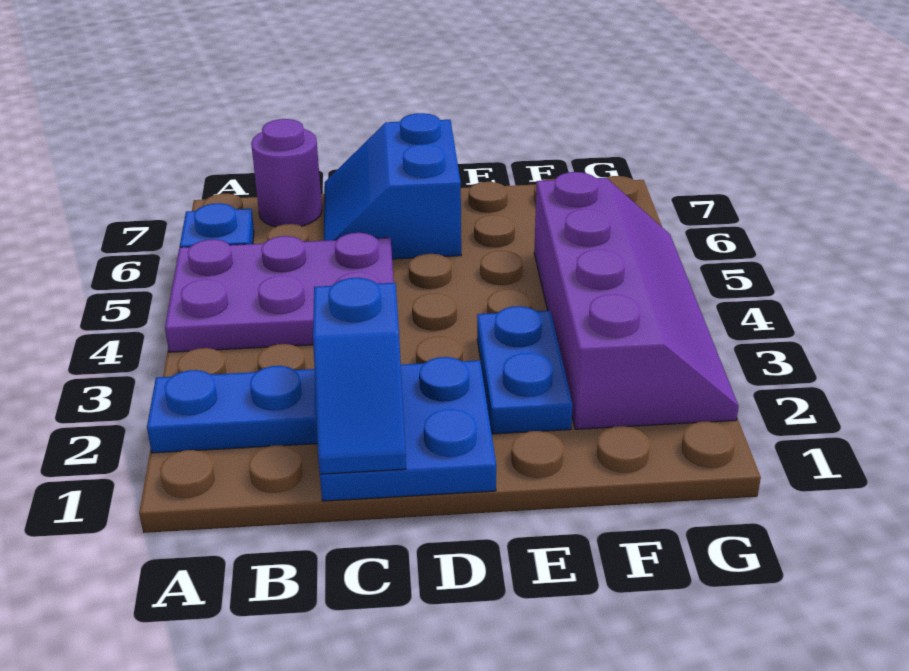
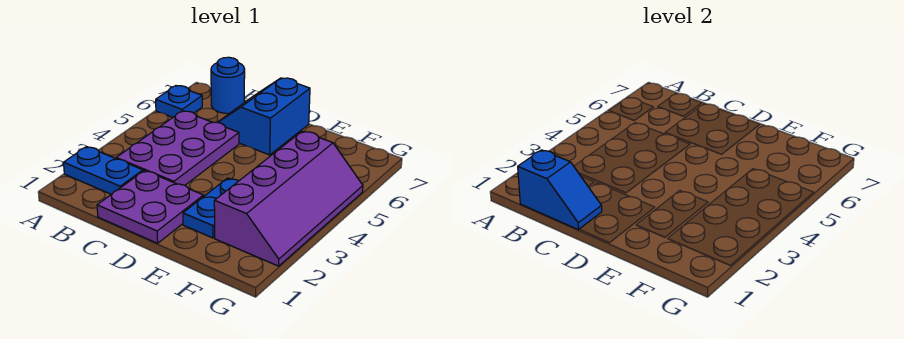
purple 2x3 plate [165,233,394,352] -> purple 2x3 plate turned to [116,111,239,185]
purple 1x1 round brick [251,119,322,227] -> blue 1x1 round brick [211,57,245,113]
blue 2x2 plate [320,357,496,501] -> purple 2x2 plate [97,171,204,243]
blue 1x2 slope [313,278,406,474] -> blue 1x2 slope turned to [518,150,602,230]

